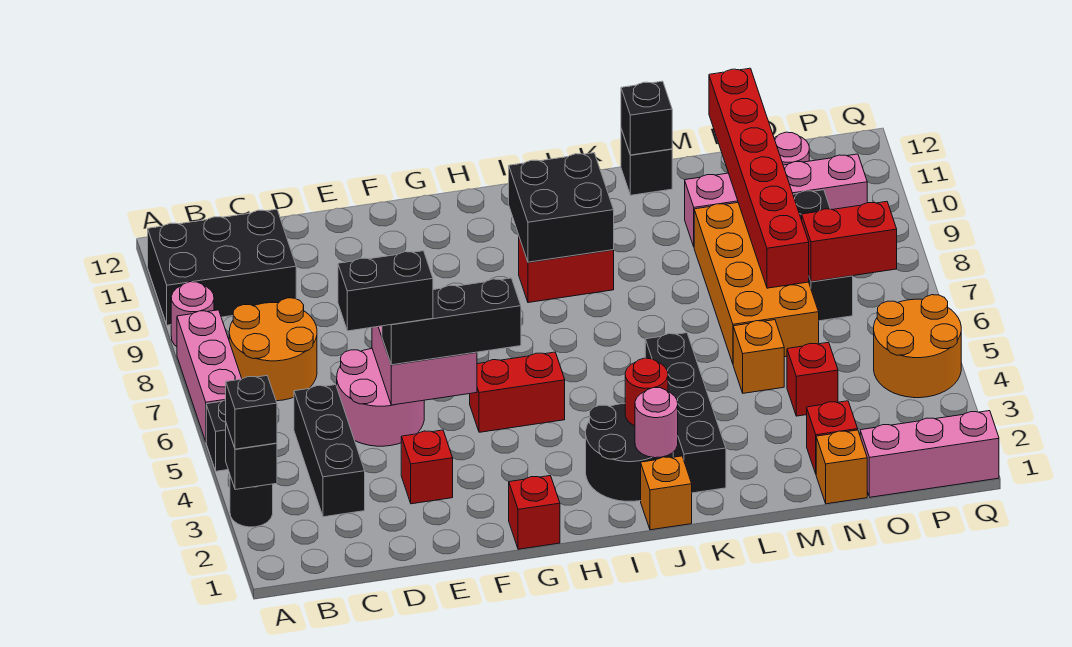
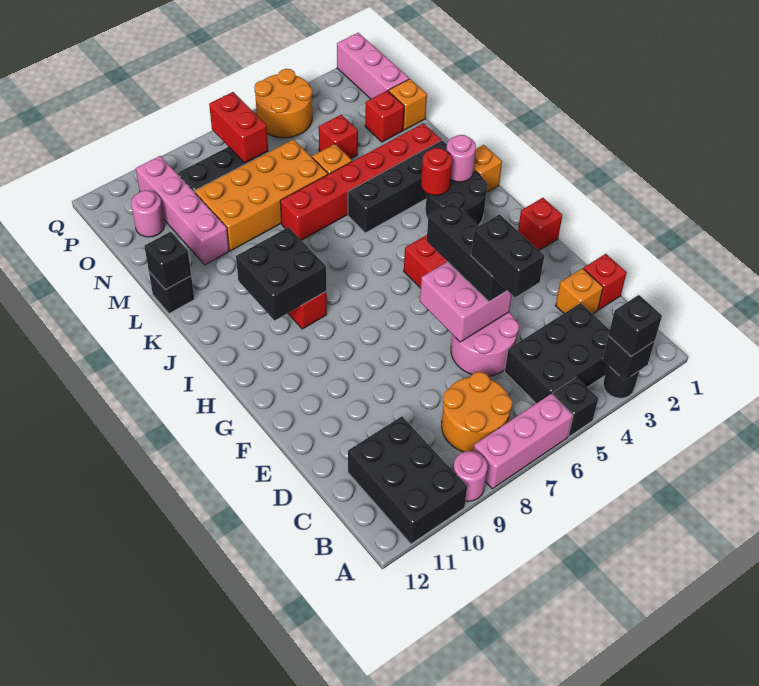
black 1x3 brick [294,385,365,517] -> black 2x3 brick [505,303,610,403]
none -> orange 1x1 brick [556,268,603,314]
red 1x1 brick [401,430,453,504] -> red 1x1 brick moved to [584,254,627,310]
red 1x6 brick [709,68,809,288] -> red 1x6 brick moved to [280,123,441,240]

